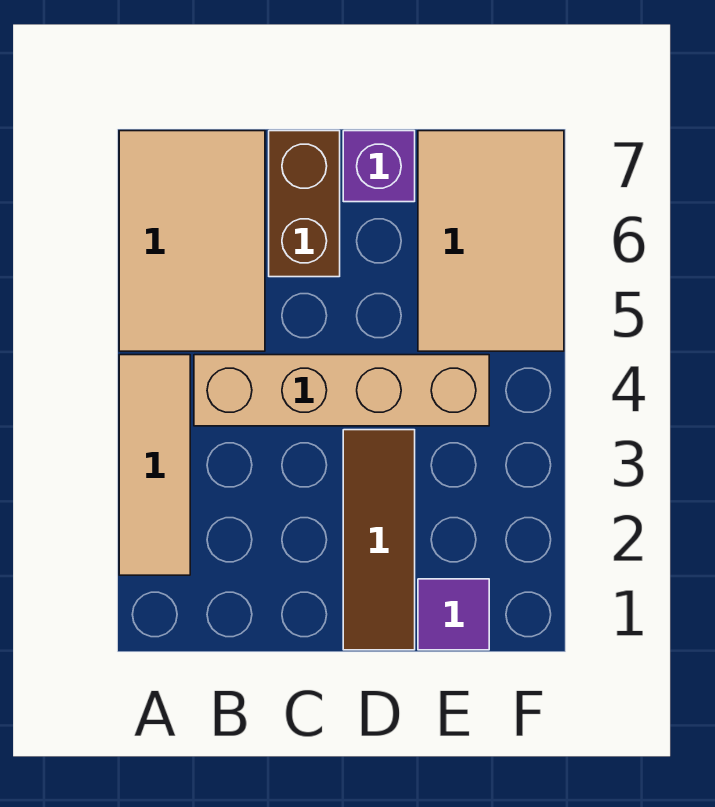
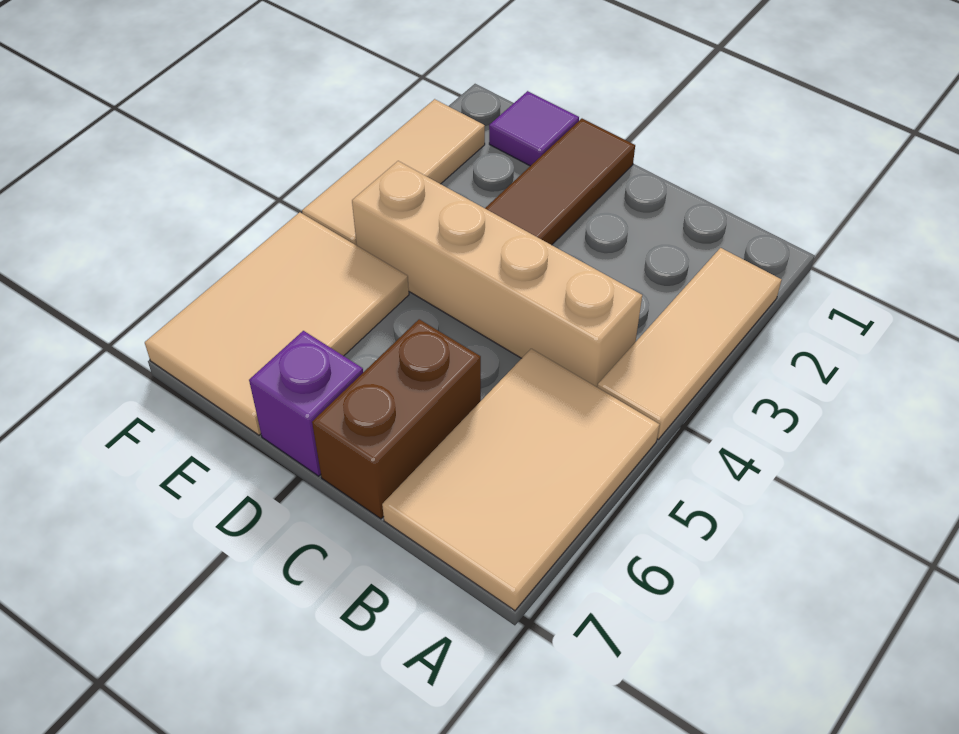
none -> tan 1x3 tile [302,99,485,245]

